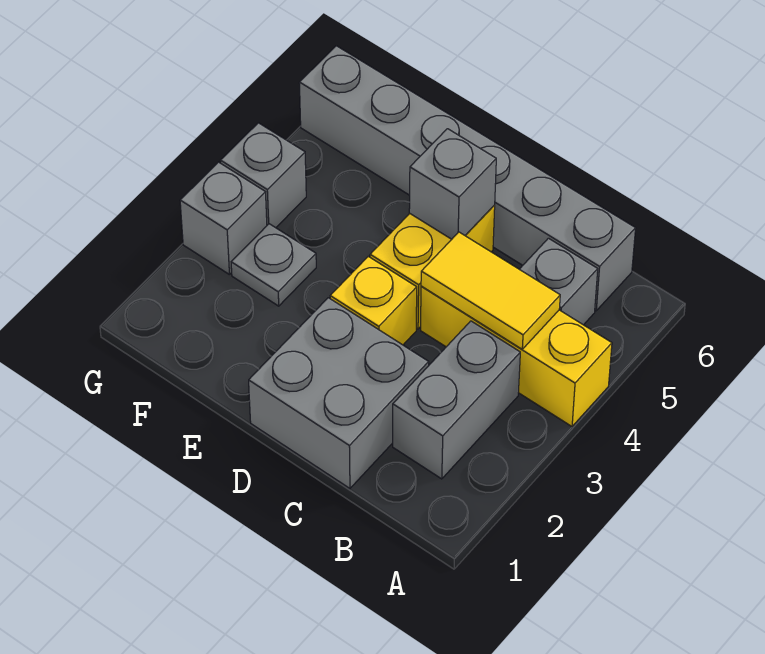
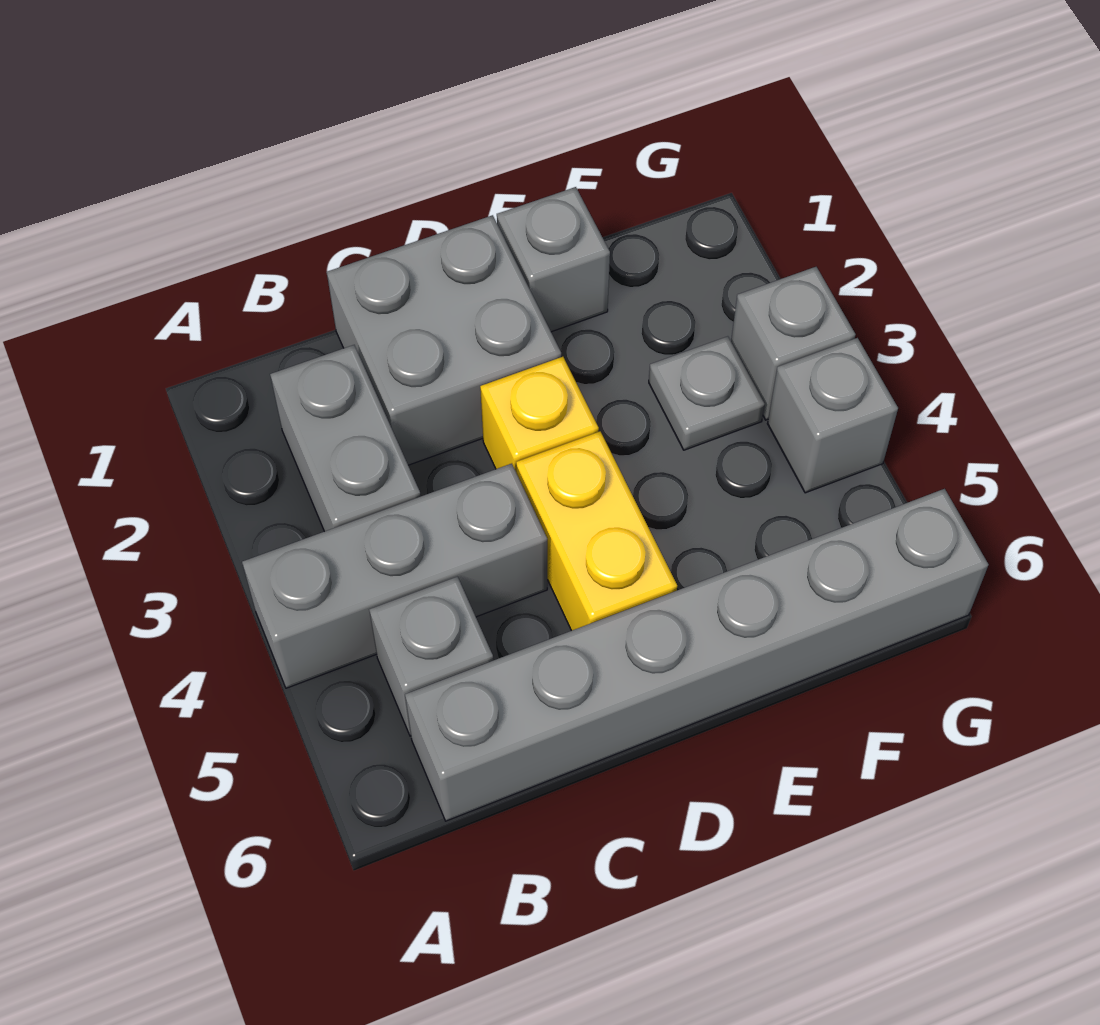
yellow 1x3 brick [421,286,612,426] -> grey 1x3 brick [242,464,547,688]
yellow 1x2 tile [421,232,560,349] -> none
grey 1x1 brick [409,129,496,239] -> grey 1x1 brick moved to [497,187,610,332]

